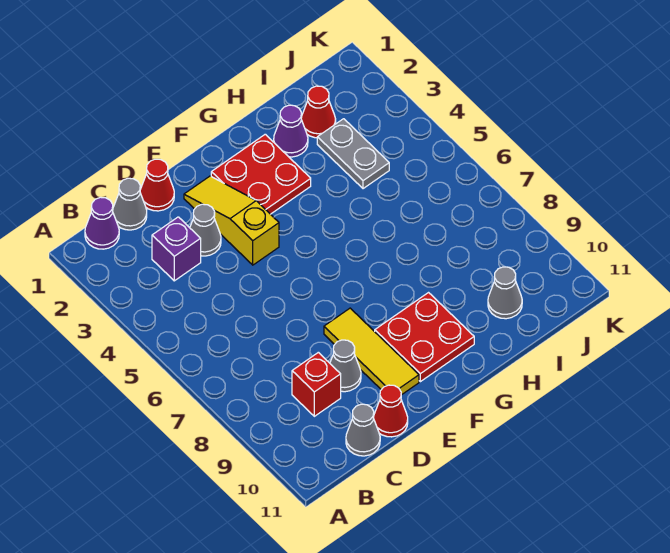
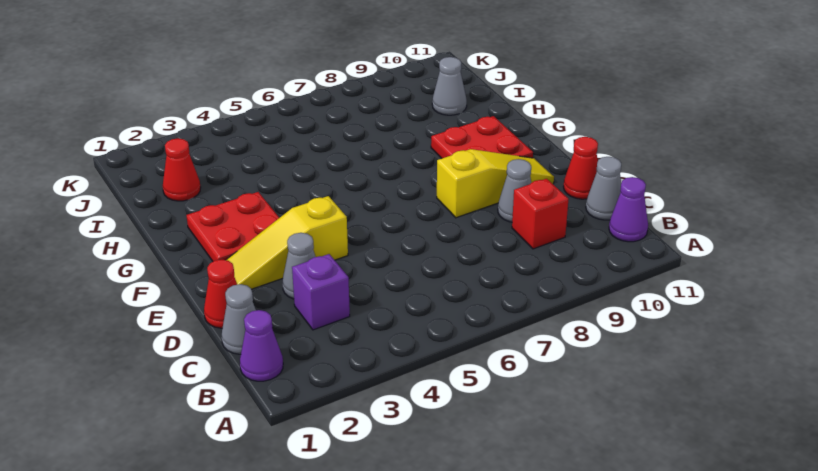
yellow 1x3 tile [324,308,419,395] -> yellow 1x3 slope [437,149,554,218]
purple 1x1 cone [274,105,308,157] -> purple 1x1 cone moved to [609,177,648,242]
grey 1x2 plate [317,119,389,189] -> none

